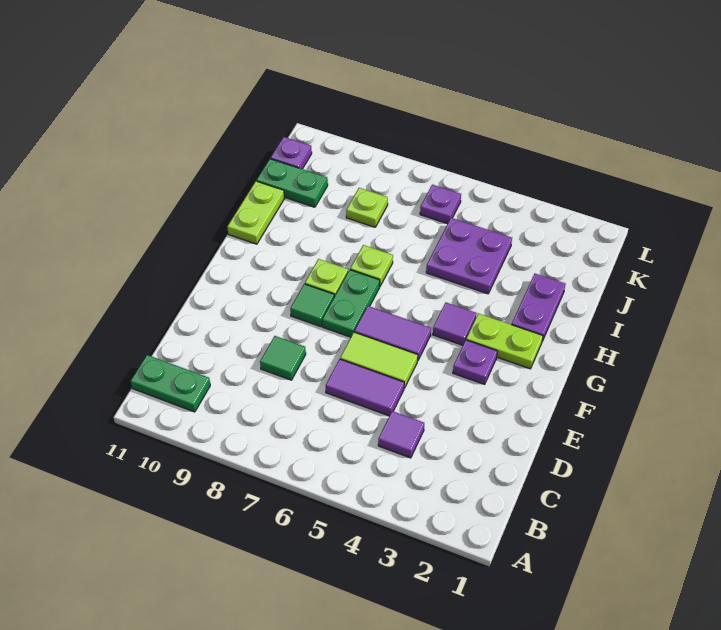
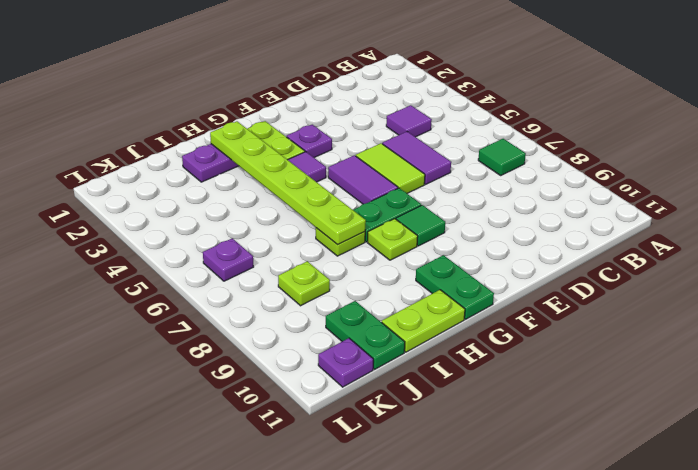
green 1x2 plate [131,355,210,412] -> green 1x2 plate moved to [416,255,494,319]
green 1x1 tile [260,336,306,380] -> green 1x1 tile moved to [478,139,526,175]
none -> lime 1x6 plate [210,121,366,245]
purple 2x2 plate [426,218,512,294] -> none

